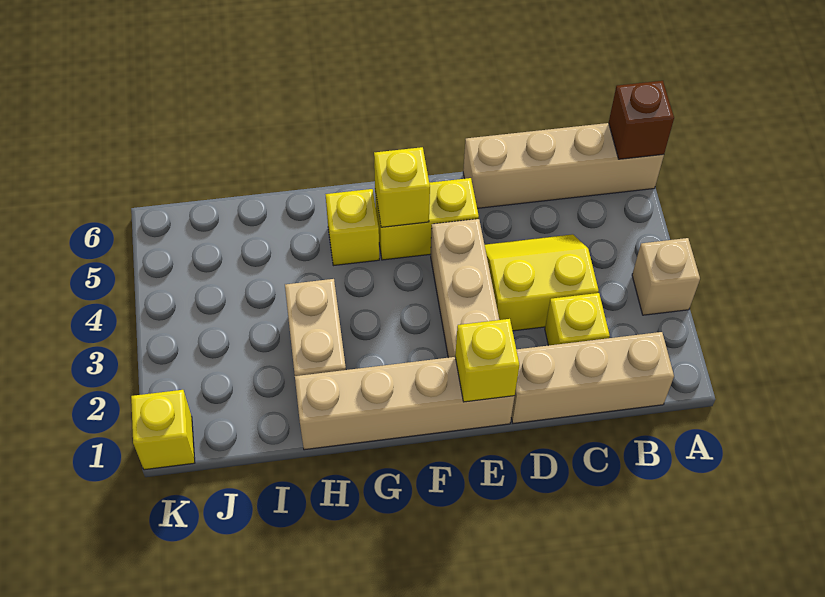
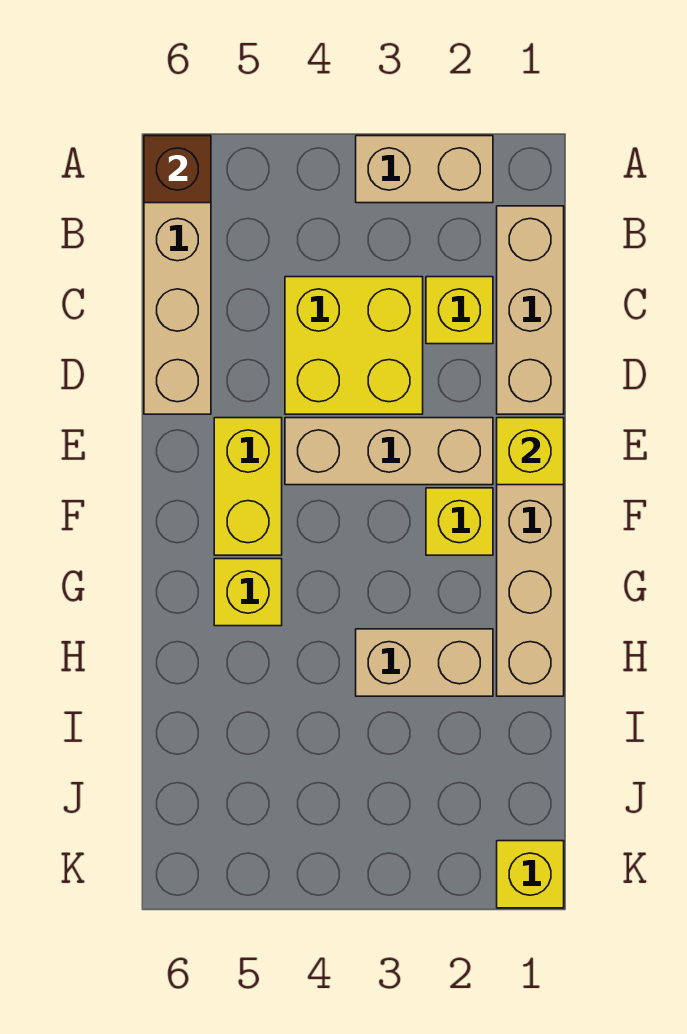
tan 1x1 brick [632,238,700,315] -> tan 1x2 brick [356,136,493,203]
yellow 2x2 slope [484,234,599,331] -> yellow 2x2 brick [285,277,423,414]
yellow 1x1 brick [374,147,430,227] -> yellow 1x1 brick moved to [426,488,493,555]

